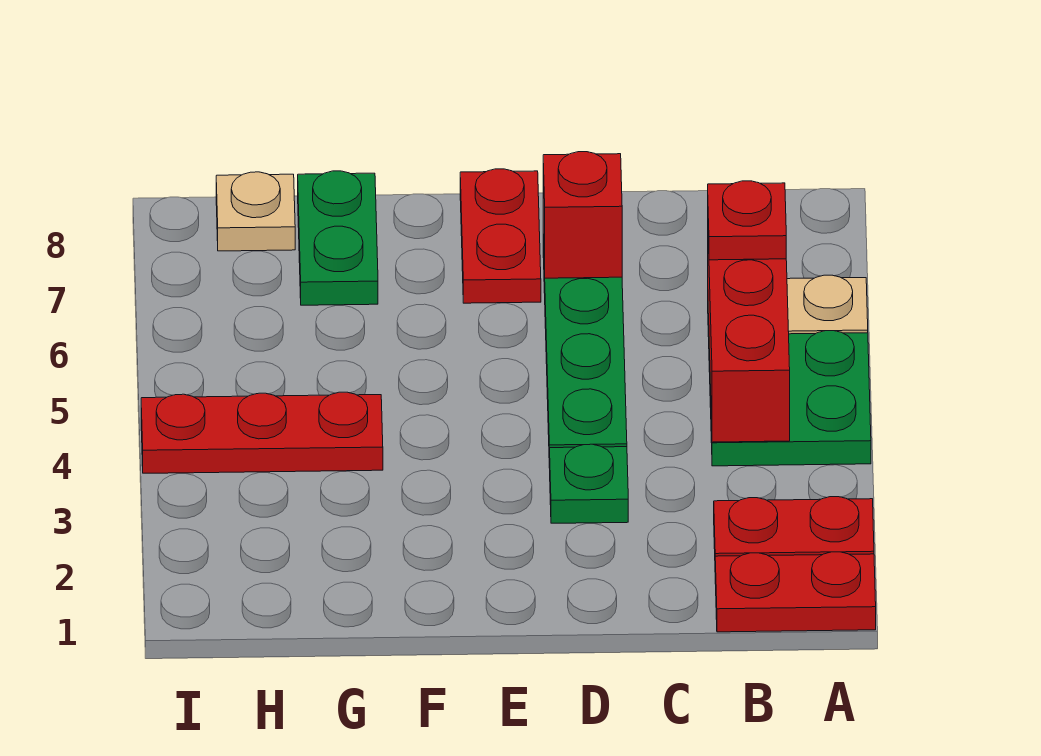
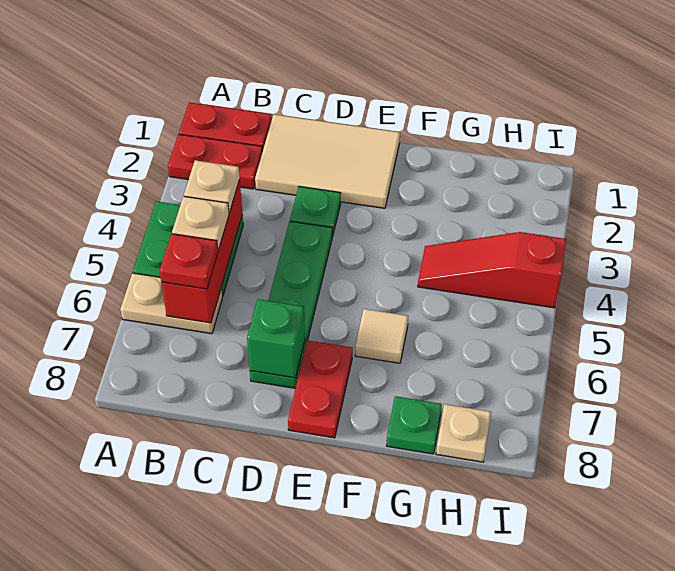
none -> tan 1x1 plate [184,160,240,213]
none -> tan 1x1 plate [172,196,229,250]
none -> tan 2x3 tile [255,114,400,208]
red 1x1 brick [543,152,622,278] -> green 1x1 brick [247,299,305,378]
none -> tan 1x1 tile [355,309,408,363]
red 1x3 plate [141,392,383,473] -> red 1x3 slope [418,232,566,308]
green 1x2 plate [298,171,378,305] -> green 1x1 plate [387,396,442,454]

